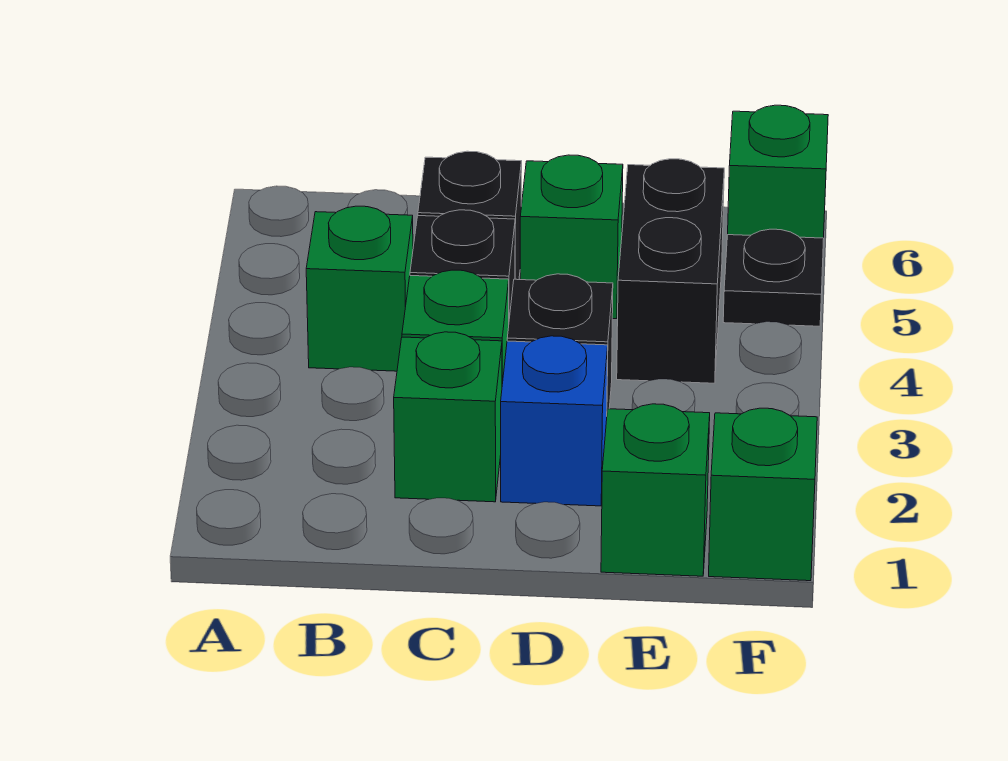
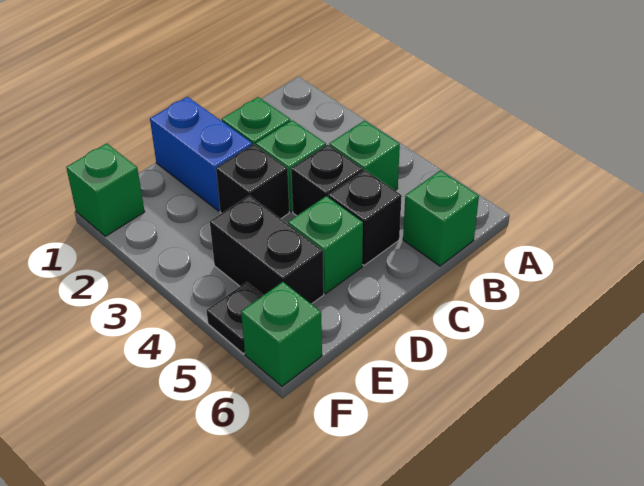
blue 1x1 brick [501,336,608,506] -> blue 1x2 brick [150,97,252,211]
green 1x1 brick [601,404,710,576] -> green 1x1 brick moved to [403,170,479,266]

